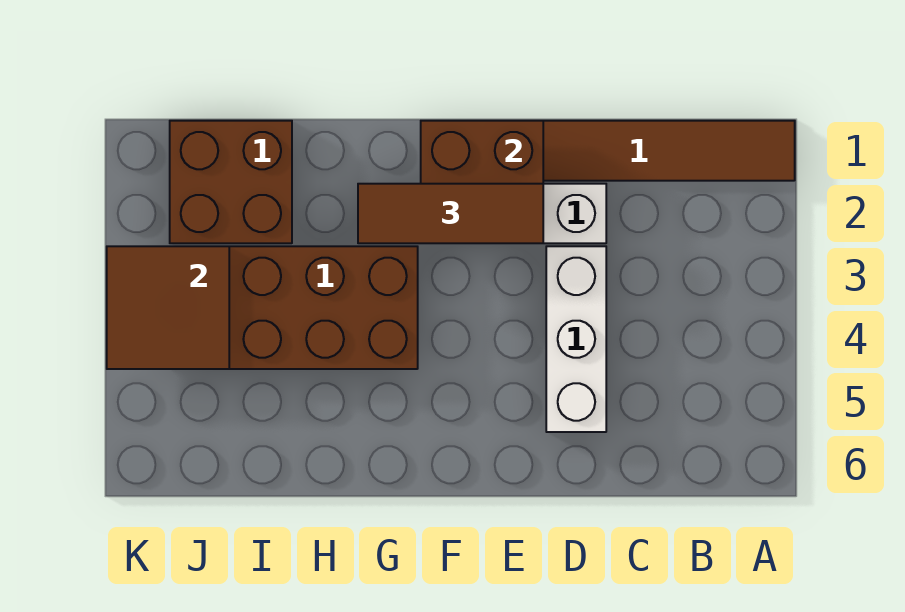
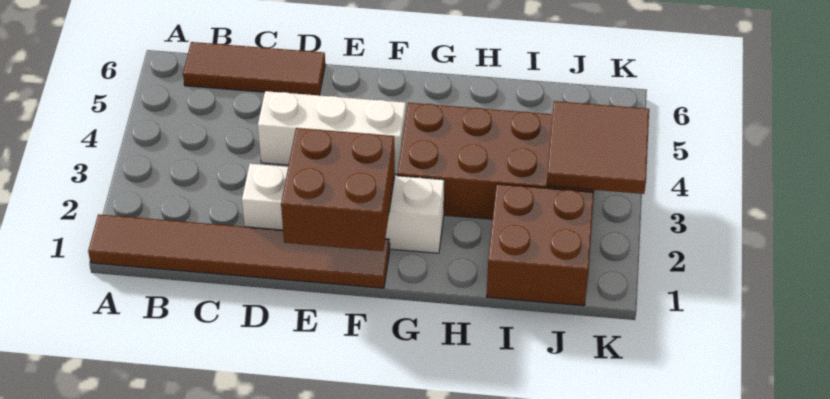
white 1x3 brick [546,246,606,432] -> white 1x3 brick turned to [258,91,406,174]
brown 1x3 tile [358,184,543,243] -> brown 1x3 tile moved to [183,42,325,95]

